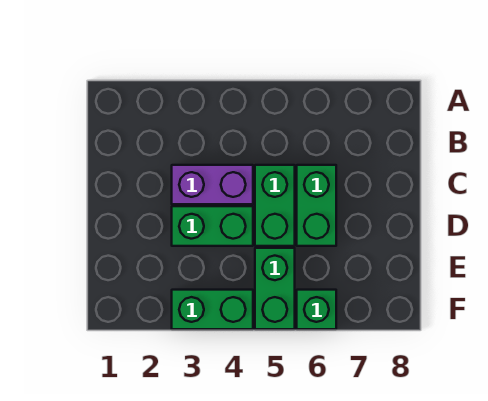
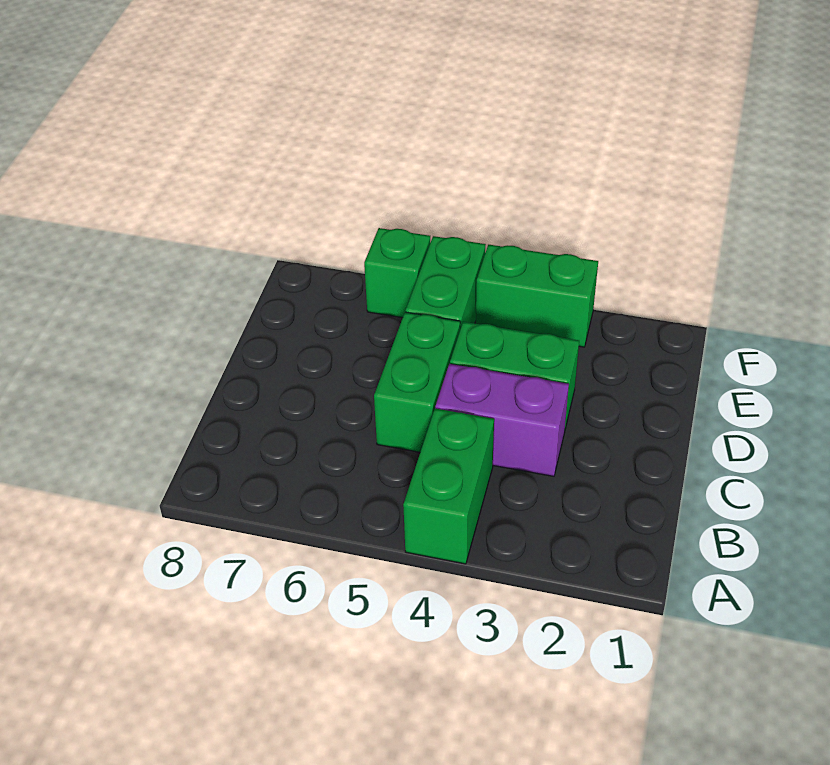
green 1x2 brick [297,165,336,246] -> green 1x2 brick moved to [403,409,494,564]

